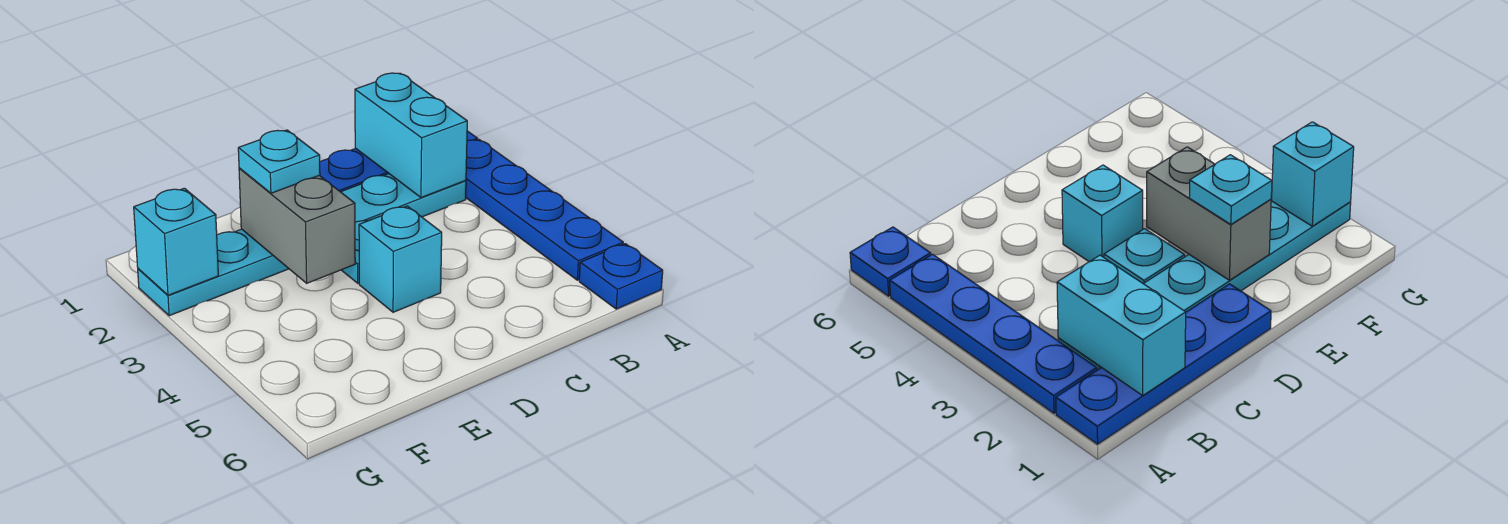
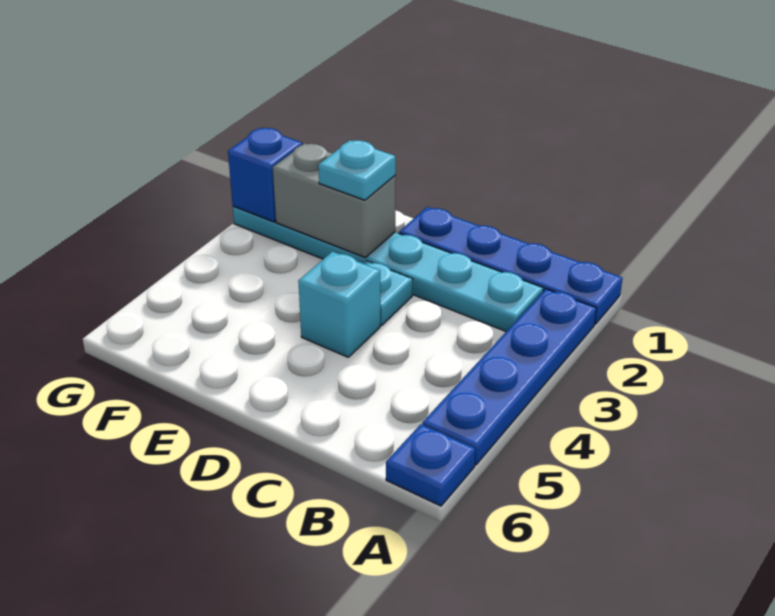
cyan 1x2 brick [355,73,467,198] -> none
grey 1x2 brick [239,168,355,283] -> grey 1x2 brick turned to [273,143,396,258]
cyan 1x1 brick [134,188,218,295] -> blue 1x1 brick [228,128,303,222]

